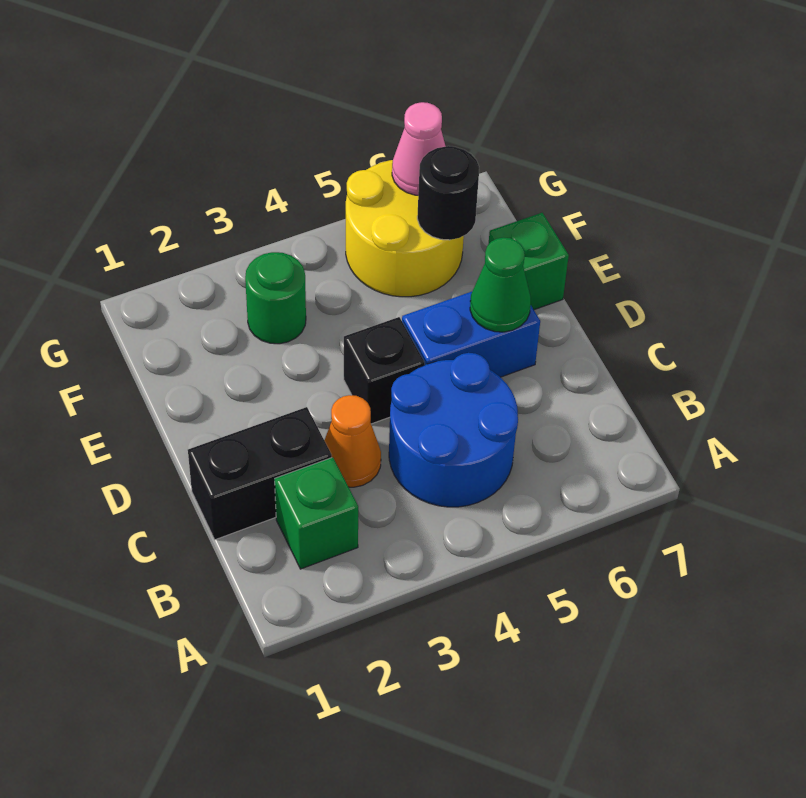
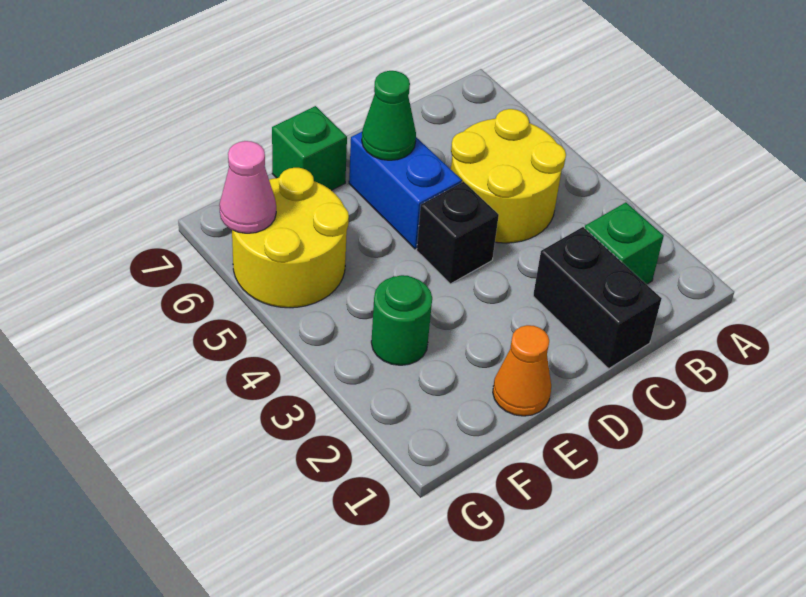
blue 2x2 round brick [389,353,518,507] -> yellow 2x2 round brick [451,109,566,243]
orange 1x1 cone [324,395,381,487] -> orange 1x1 cone moved to [493,325,551,416]
black 1x1 round brick [417,146,479,240] -> none

